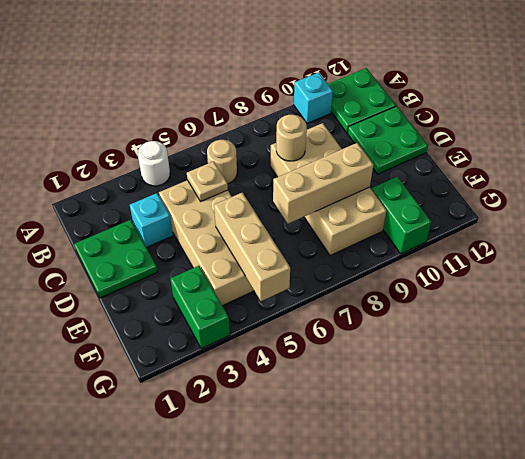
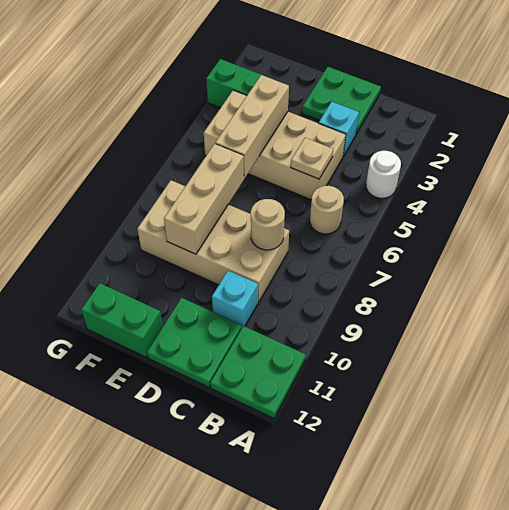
cyan 1x1 brick [294,72,333,123] -> cyan 1x1 brick moved to [212,271,258,327]
tan 1x3 brick [214,193,290,301] -> tan 1x3 brick turned to [215,75,289,178]
green 1x2 brick [372,176,431,254] -> green 1x2 brick moved to [81,283,163,357]

